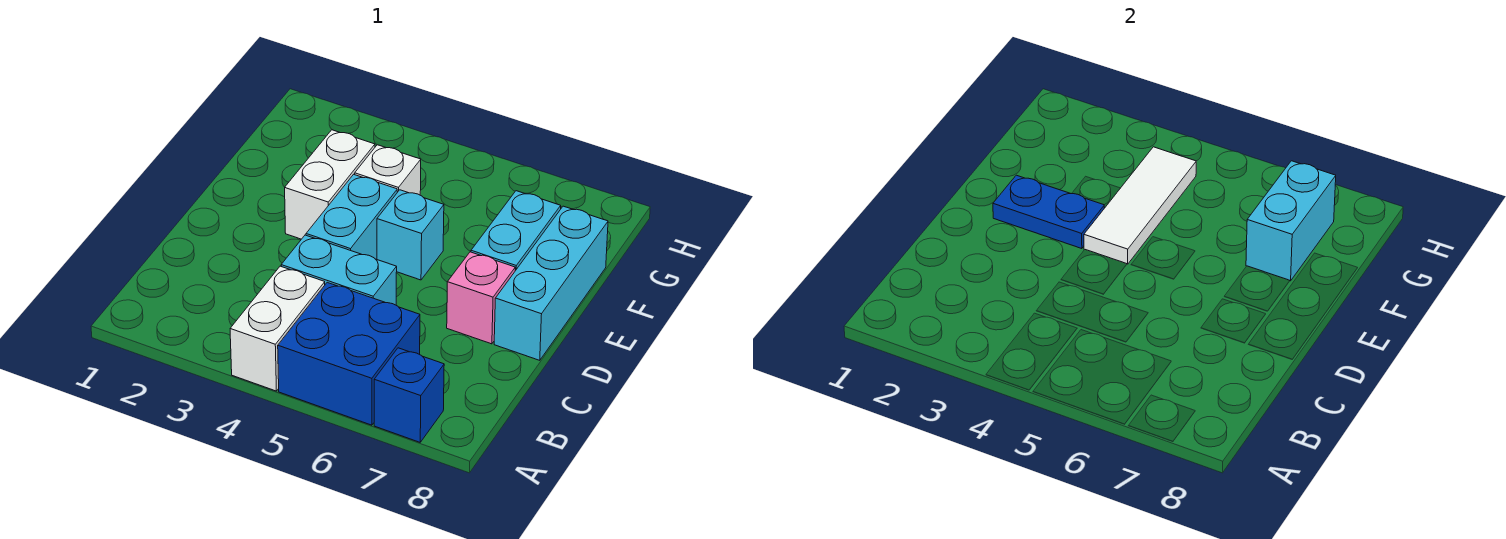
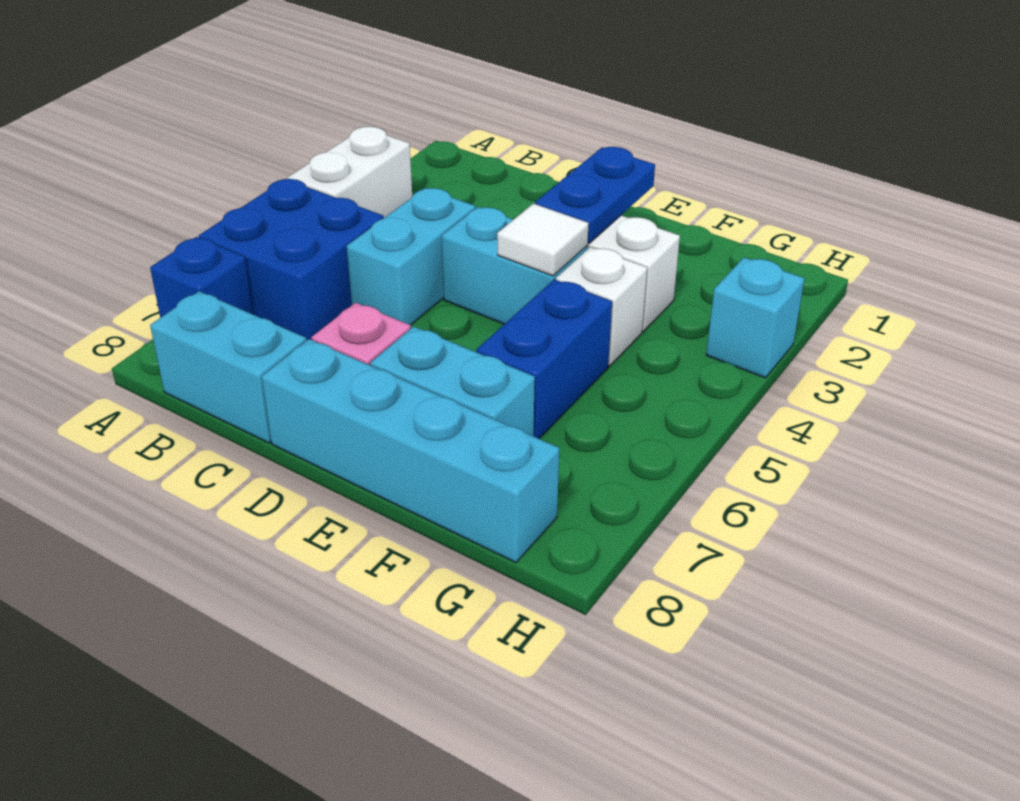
white 1x2 brick [230,266,325,391] -> white 1x2 brick turned to [287,127,412,218]
cyan 1x3 brick [494,206,608,360] -> cyan 1x4 brick [262,339,559,563]
white 1x3 tile [1084,147,1196,264] -> white 1x1 tile [497,204,589,276]
cyan 1x1 brick [377,190,444,280] -> cyan 1x1 brick moved to [706,257,805,378]
none -> blue 1x2 brick [476,280,612,439]
cyan 1x2 brick [1246,161,1336,281] -> cyan 1x2 brick moved to [150,291,307,443]

